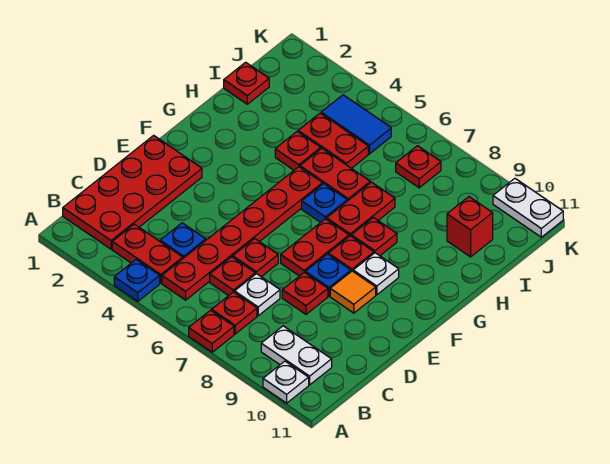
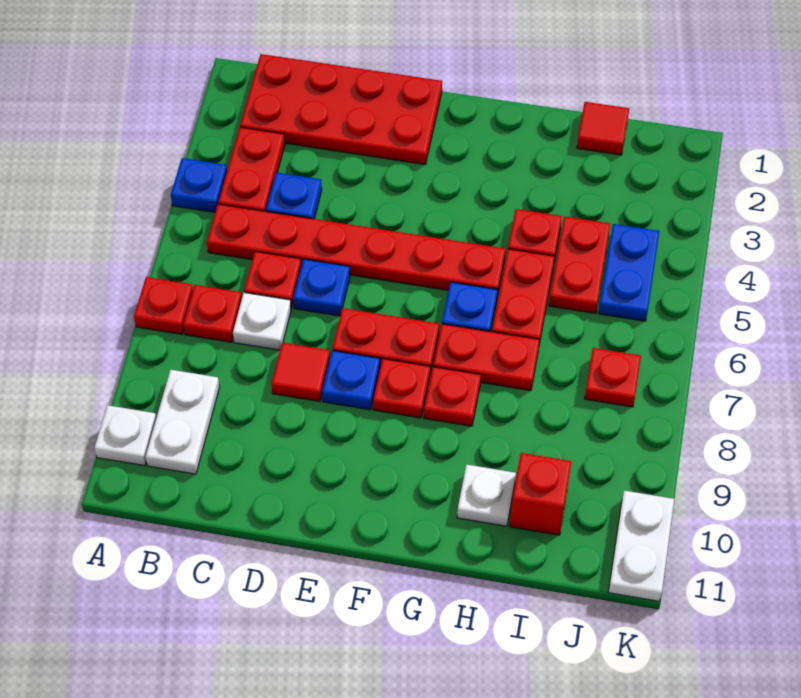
red 1x1 plate [233,238,278,277] -> blue 1x1 plate [293,259,350,316]
red 1x1 plate [282,272,328,314] -> red 1x1 tile [271,343,330,401]
orange 1x1 tile [330,271,376,313] -> none
white 1x1 plate [353,253,399,295] -> white 1x1 plate moved to [457,464,516,526]
red 1x1 plate [224,62,269,104] -> red 1x1 tile [577,102,629,155]
blue 1x2 tile [321,95,391,154] -> blue 1x2 plate [598,224,660,321]

